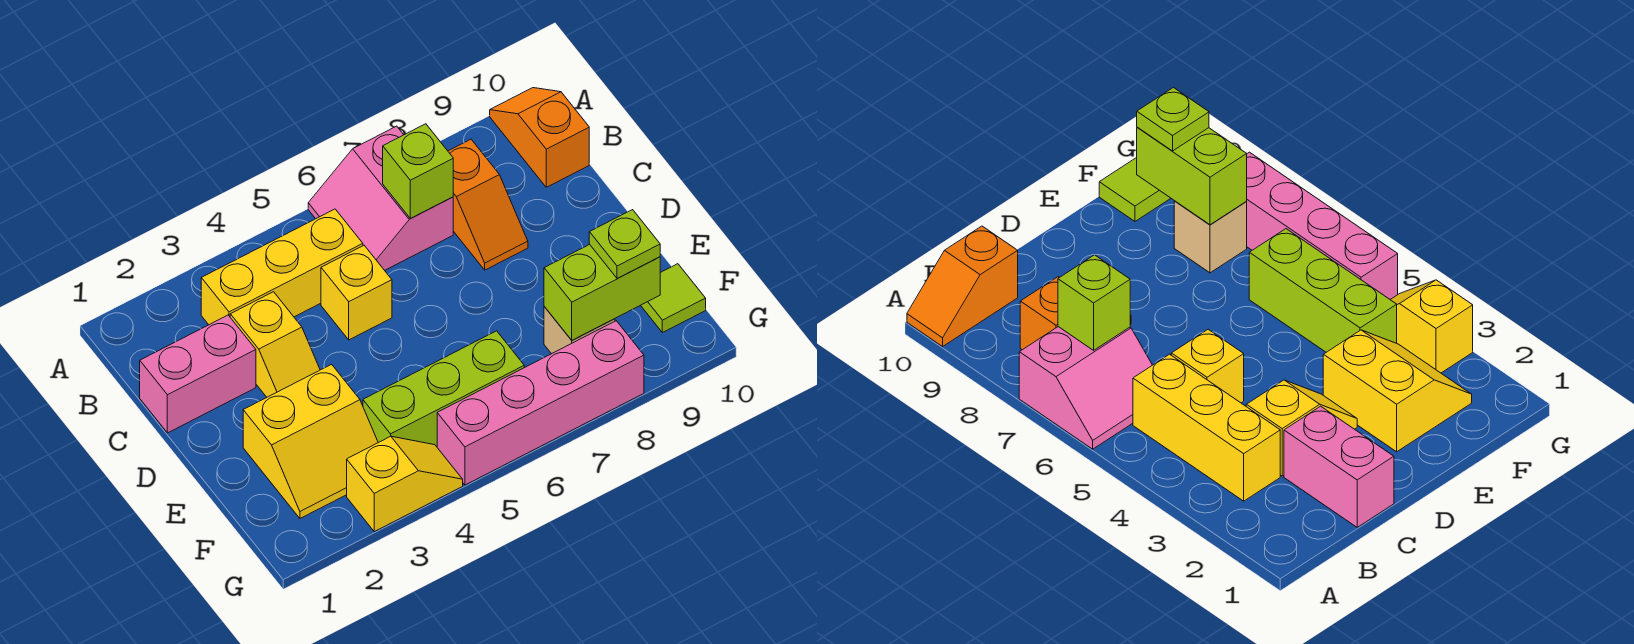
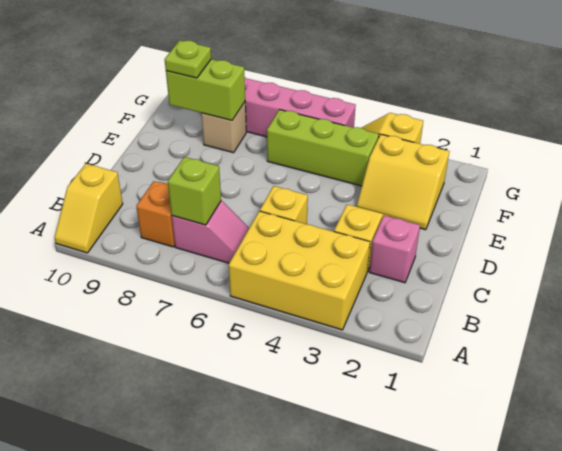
pink 2x2 slope [308,126,453,270] -> pink 1x2 slope [172,201,249,263]
orange 1x2 slope [490,88,589,187] -> yellow 1x2 slope [54,164,123,253]
yellow 1x3 brick [201,209,363,325] -> yellow 2x3 brick [229,211,370,330]
pink 1x2 brick [140,315,256,433] -> pink 1x1 brick [369,215,420,283]
yellow 2x2 slope [243,364,378,518] -> yellow 2x2 slope turned to [357,134,449,230]
lime 1x1 tile [641,264,706,333] -> none

